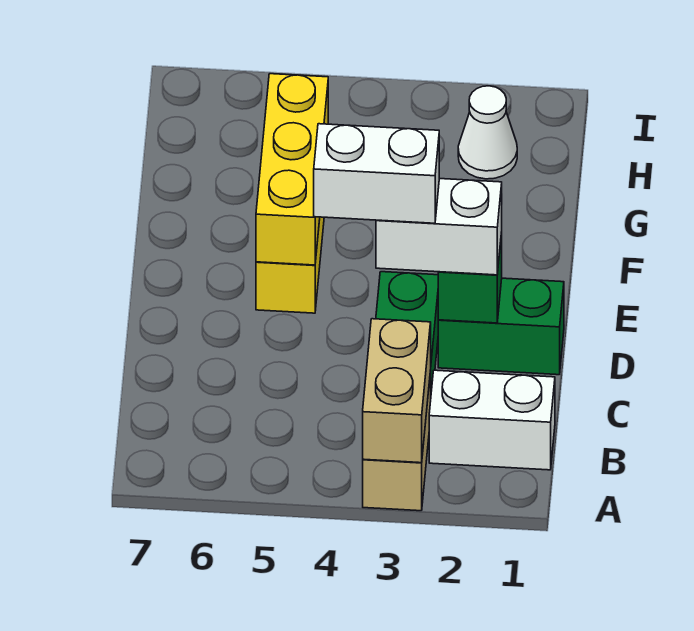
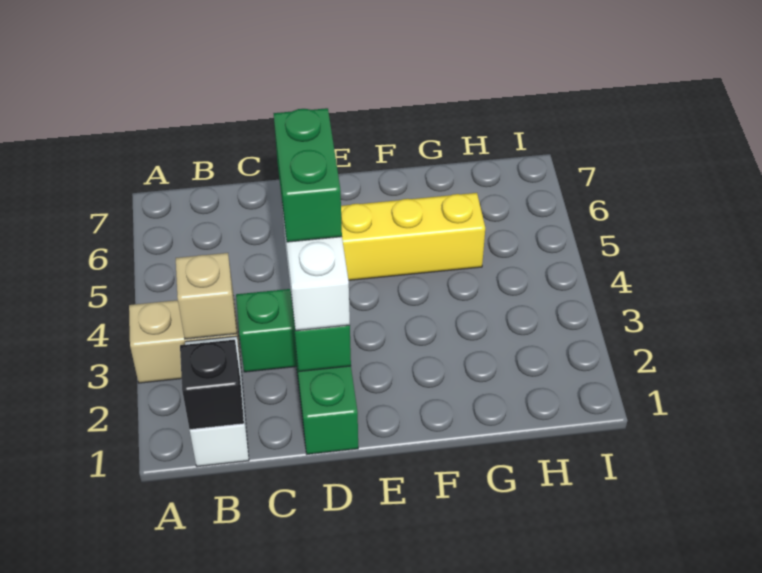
tan 1x2 brick [363,319,431,463] -> tan 1x1 brick [176,253,237,339]
none -> black 1x1 brick [180,340,244,430]
white 1x2 brick [314,124,439,223] -> green 1x2 brick [273,108,342,242]
yellow 1x3 brick [256,74,328,265] -> none
white 1x1 cone [458,86,517,179] -> none

